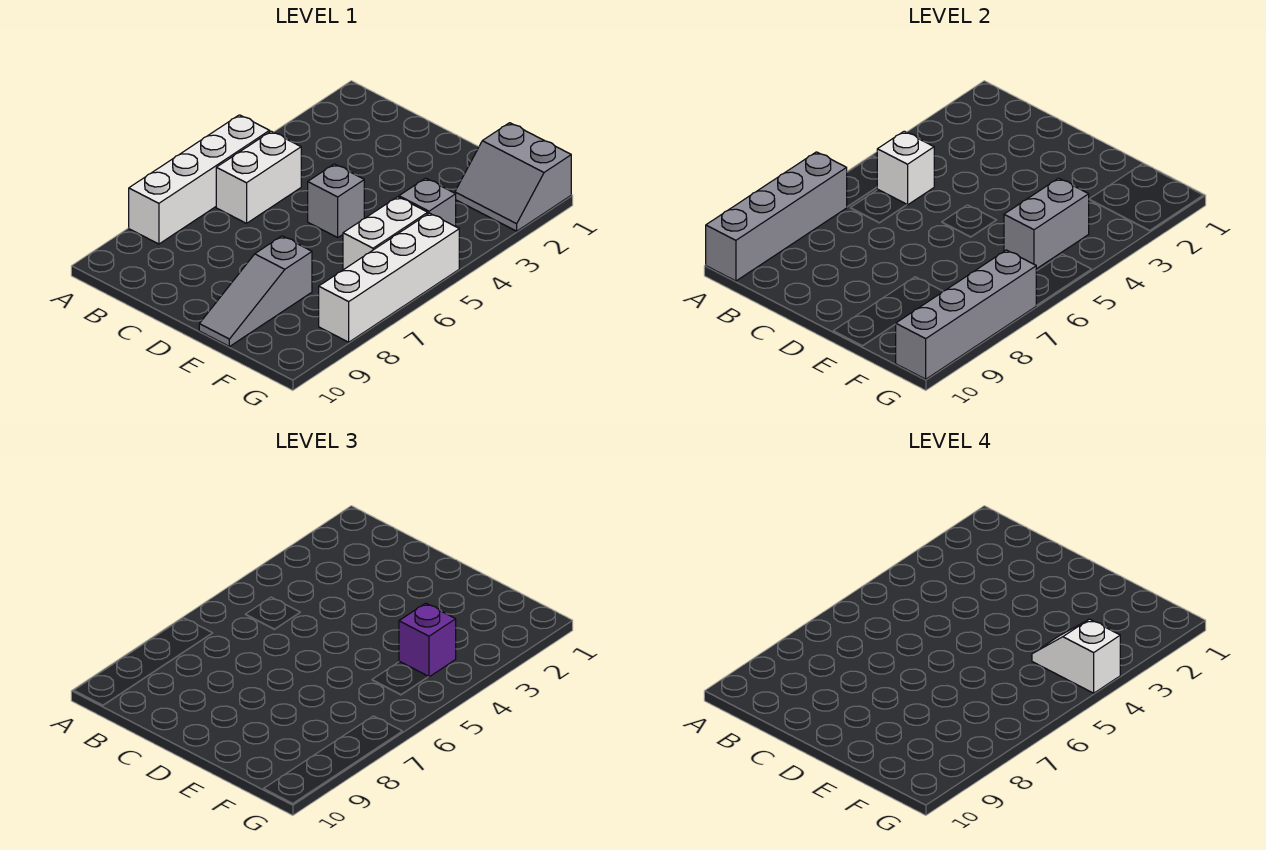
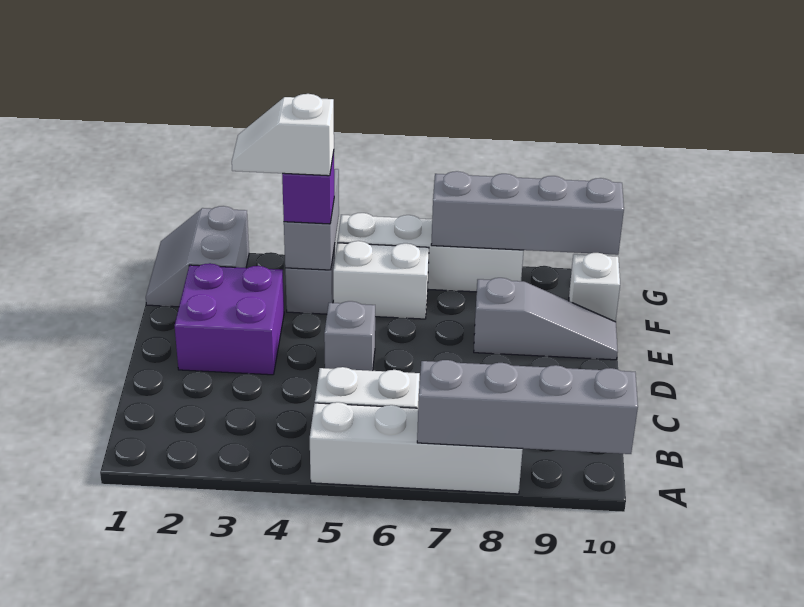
white 1x1 brick [877,131,934,205] -> white 1x1 brick moved to [569,253,620,322]
none -> purple 2x2 brick [175,263,284,375]
grey 2x2 slope [455,123,571,231] -> grey 2x2 slope turned to [146,206,249,307]
grey 1x2 brick [1004,178,1089,269] -> grey 1x2 brick turned to [284,169,339,270]
white 1x2 slope [1032,619,1120,693] -> white 1x2 slope turned to [232,94,334,176]

